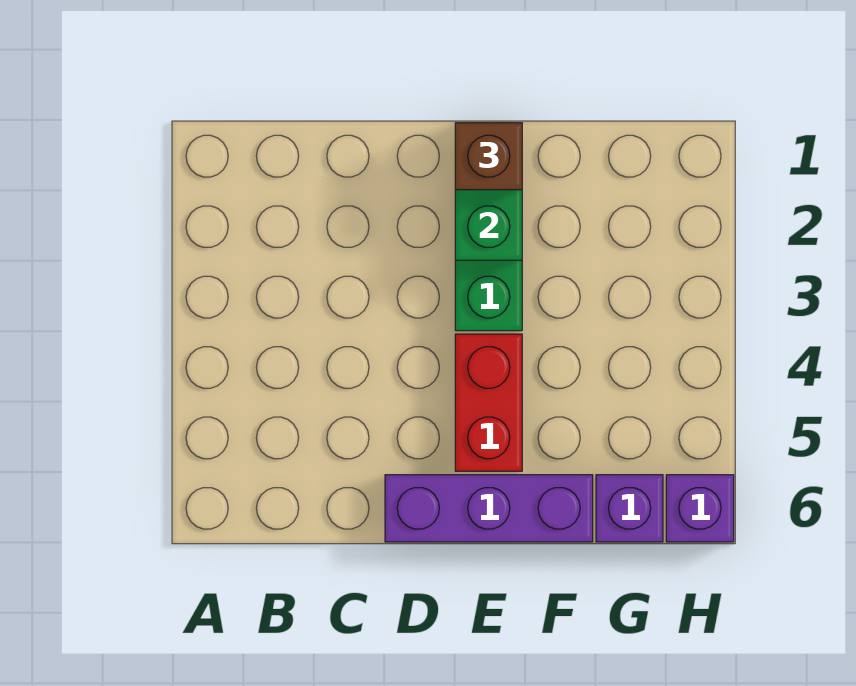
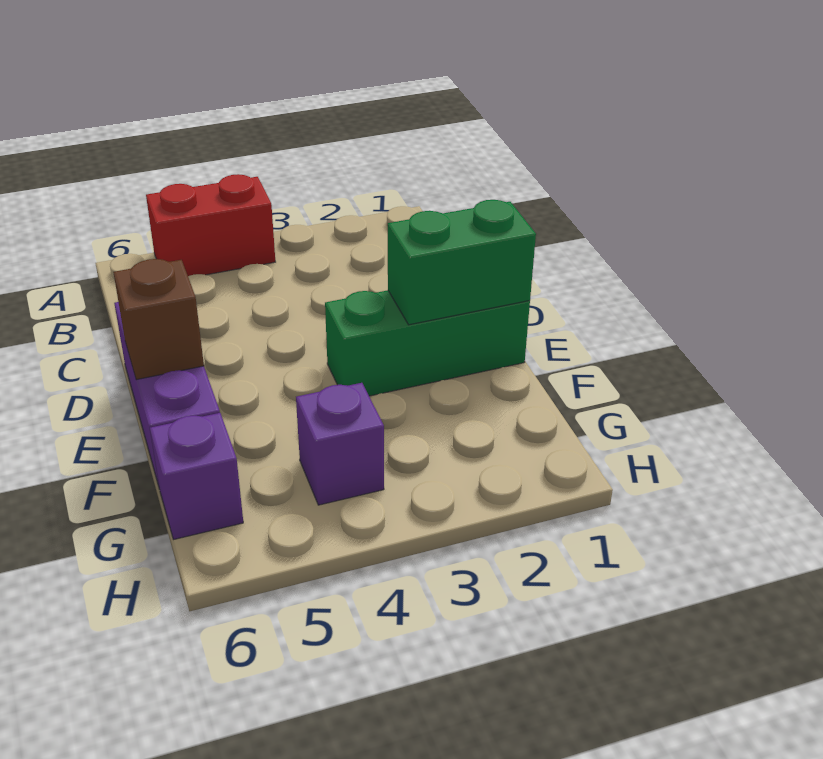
brown 1x1 brick [455,123,522,190] -> brown 1x1 brick moved to [113,259,204,380]
red 1x2 brick [455,334,522,471] -> red 1x2 brick moved to [146,174,275,276]
purple 1x1 brick [666,475,734,542] -> purple 1x1 brick moved to [296,383,384,505]

